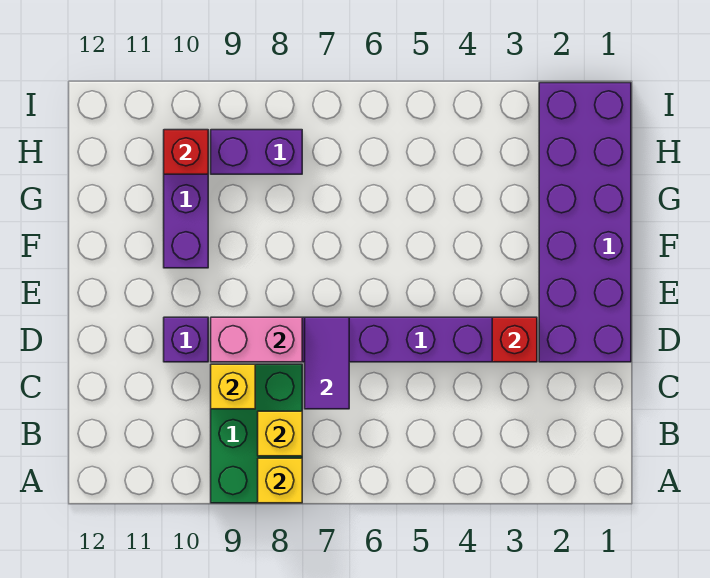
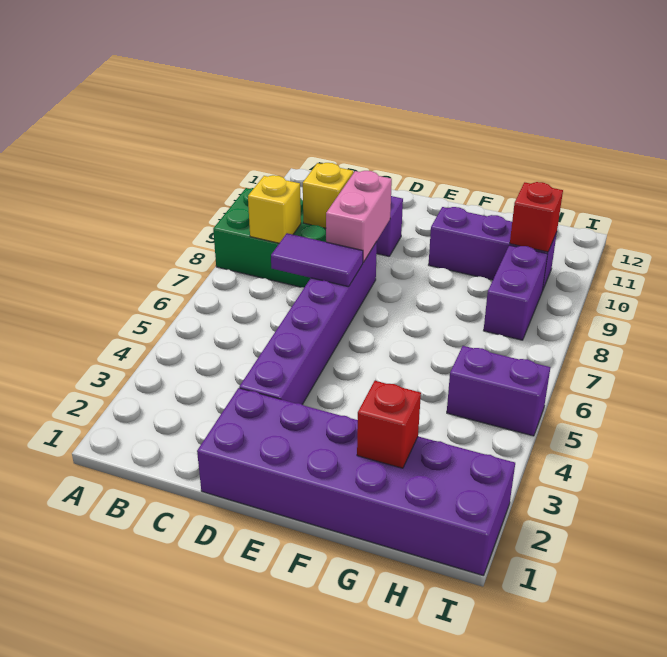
yellow 1x1 brick [258,458,302,503] -> none
red 1x1 brick [492,317,537,362] -> red 1x1 brick moved to [357,381,421,468]
none -> purple 1x2 brick [447,346,550,436]

